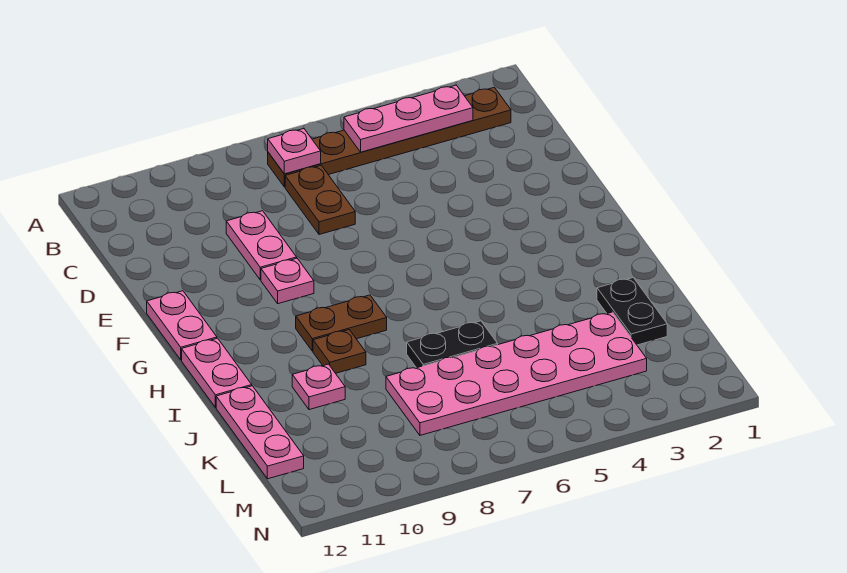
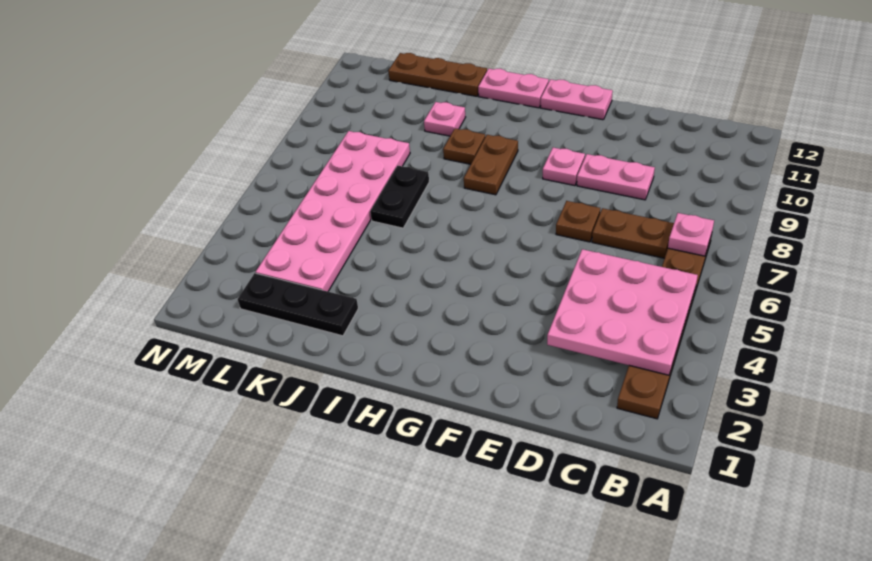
pink 1x3 plate [344,85,473,152] -> pink 3x3 plate [547,249,698,375]
none -> brown 1x1 plate [556,201,600,242]
black 1x2 plate [597,278,667,345] -> black 1x3 plate [238,273,358,336]
pink 1x3 plate [216,386,304,479] -> brown 1x3 plate [388,53,487,96]

